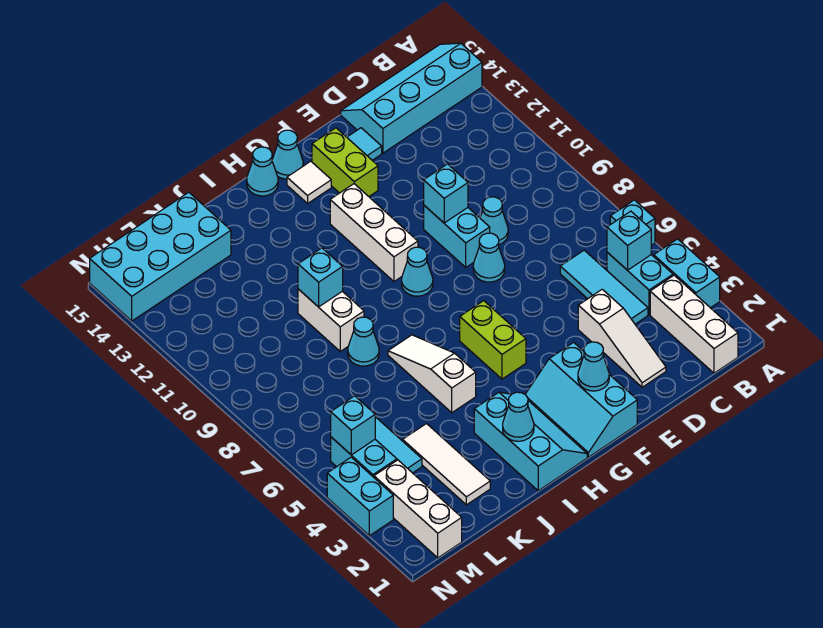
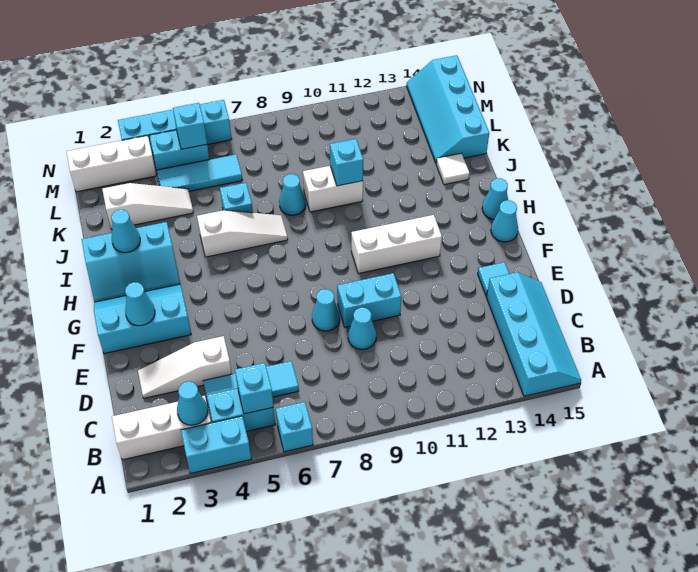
cyan 1x1 brick [424,164,468,223] -> cyan 1x1 brick moved to [220,183,253,213]
lime 1x2 brick [312,128,378,196] -> none
lime 1x2 brick [460,301,526,379] -> none
cyan 1x1 cone [402,247,433,296] -> cyan 1x1 cone moved to [177,382,208,425]
white 1x1 tile [287,161,331,203] -> white 1x1 tile moved to [436,153,470,185]
white 1x3 tile [403,424,490,505] -> white 1x3 slope [102,183,193,229]
cyan 2x4 brick [90,192,231,321] -> cyan 2x4 slope [407,55,489,163]
cyan 1x2 brick [327,457,393,536] -> cyan 1x4 brick [118,100,232,155]

